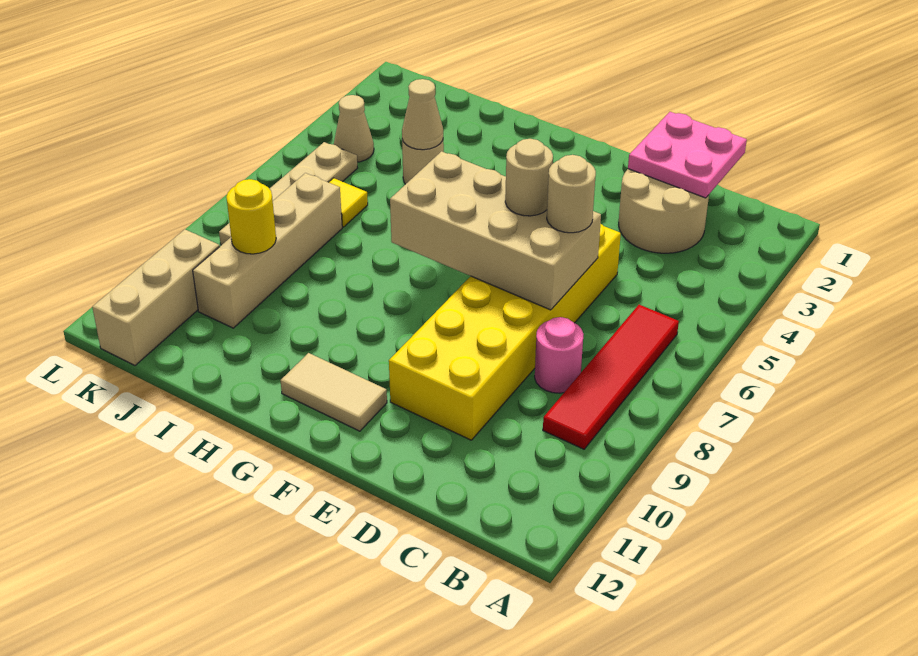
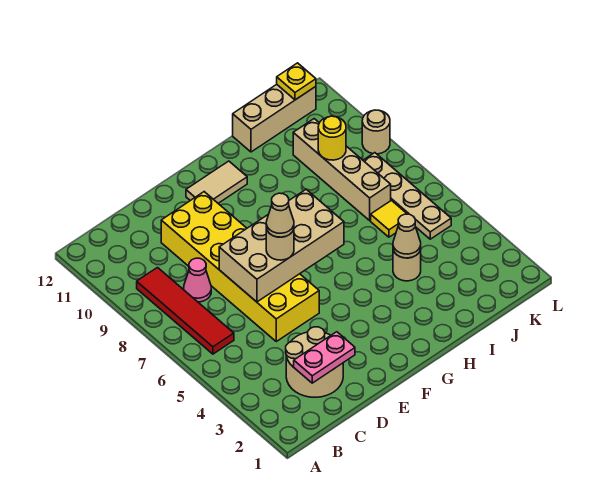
pink 2x2 plate [628,112,747,198] -> pink 1x2 plate [294,332,355,383]
pink 1x1 round brick [535,317,584,393] -> pink 1x1 cone [184,258,211,302]
tan 1x1 round brick [547,155,596,233] -> tan 1x1 round brick moved to [362,110,390,154]
tan 1x1 cone [334,95,374,162] -> tan 1x1 cone moved to [266,193,294,237]
tan 1x3 brick [92,229,220,365] -> tan 1x3 brick turned to [233,85,316,152]
none -> yellow 1x1 plate [277,63,316,100]

